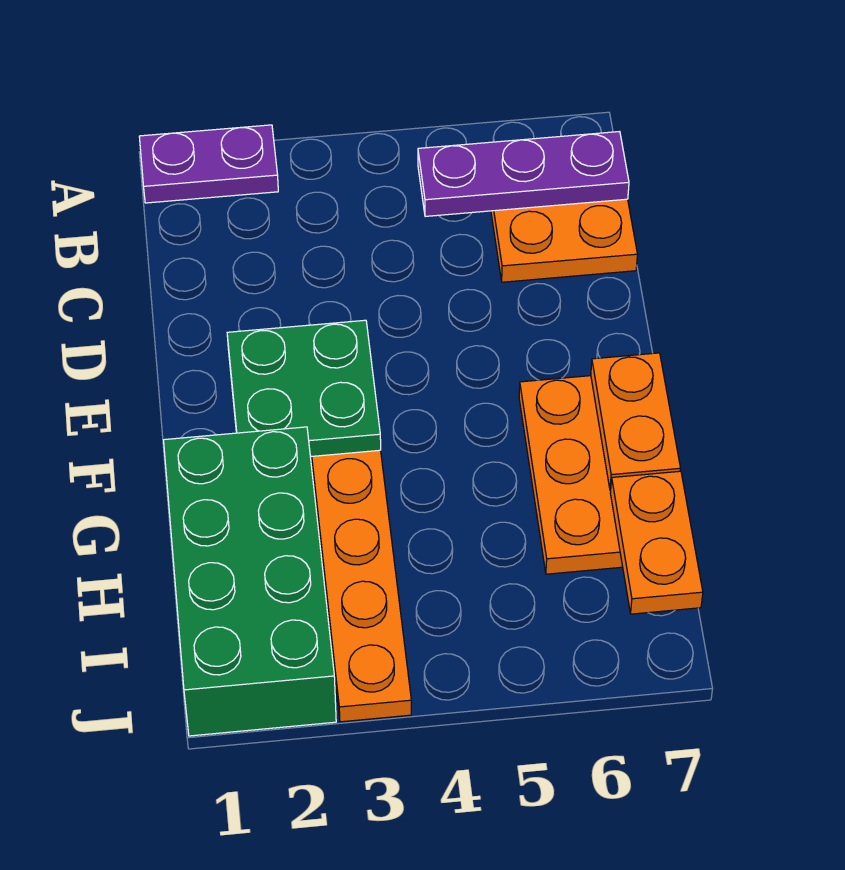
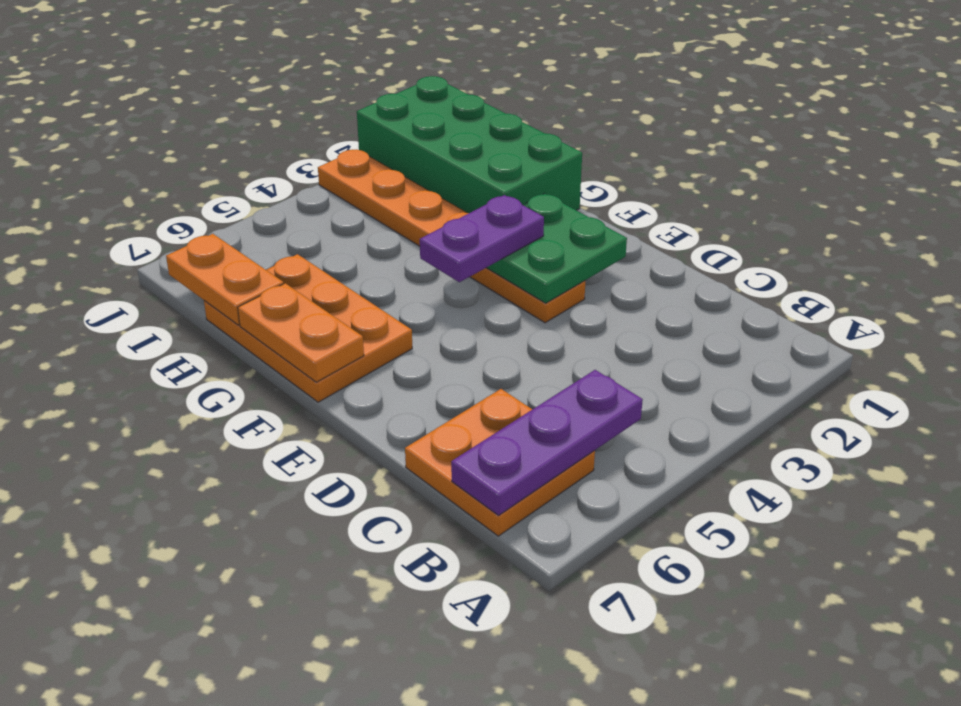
purple 1x2 plate [139,125,278,203] -> purple 1x2 plate moved to [420,195,544,282]

